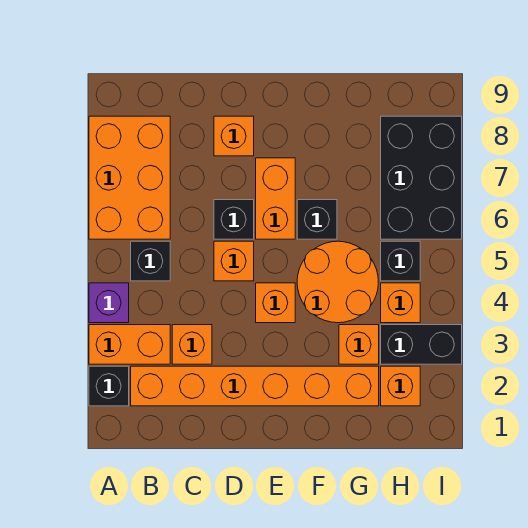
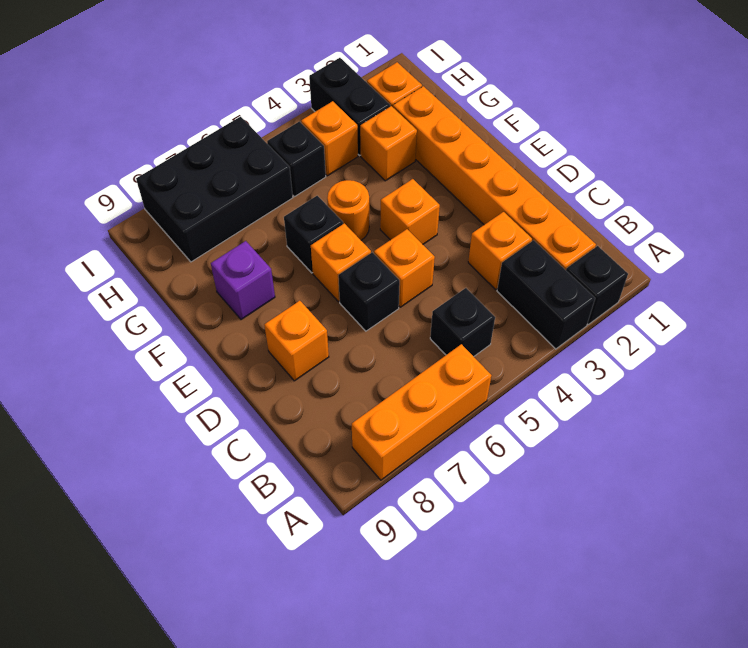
orange 1x2 brick [89,325,170,364] -> black 1x2 brick [497,240,595,349]
purple 1x1 brick [89,283,129,323] -> purple 1x1 brick moved to [211,241,275,320]
orange 2x3 brick [89,116,170,239] -> orange 1x3 brick [352,344,491,480]
orange 1x2 brick [256,158,295,239] -> orange 1x1 brick [311,223,371,302]
orange 2x2 round brick [297,241,378,323] -> orange 1x1 round brick [327,180,369,240]

